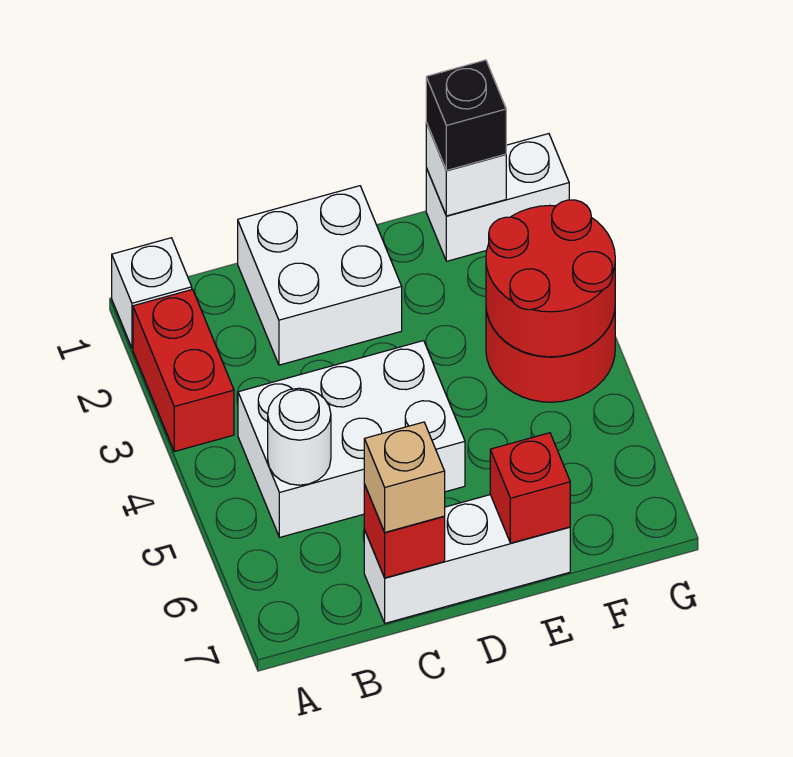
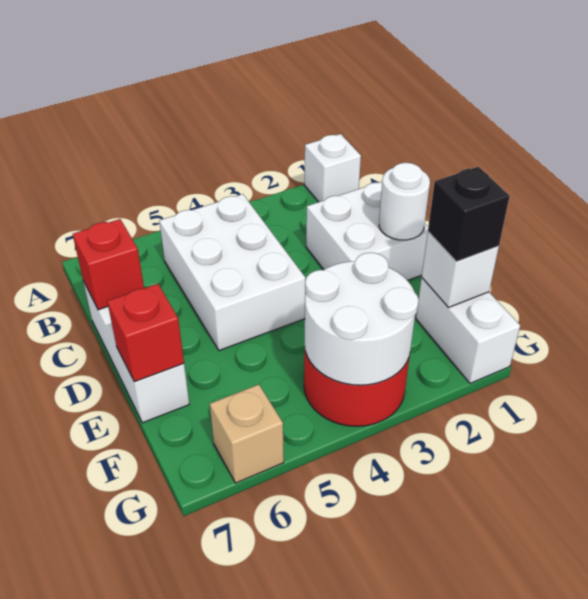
red 1x2 brick [133,289,234,451] -> none
white 1x1 round brick [268,388,331,485] -> white 1x1 round brick moved to [379,163,430,240]
tan 1x1 brick [364,422,445,532] -> tan 1x1 brick moved to [210,384,284,483]
red 2x2 round brick [486,200,615,357] -> white 2x2 round brick [305,253,419,385]

